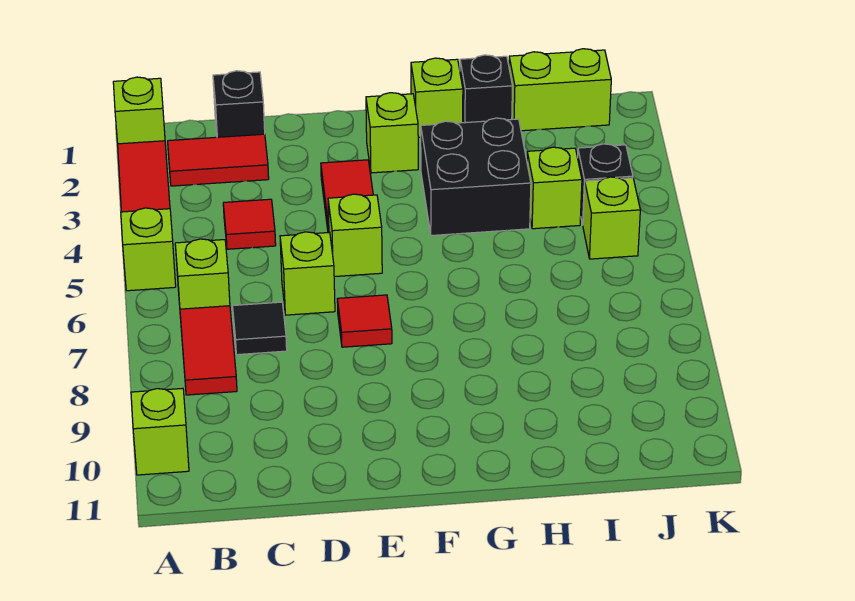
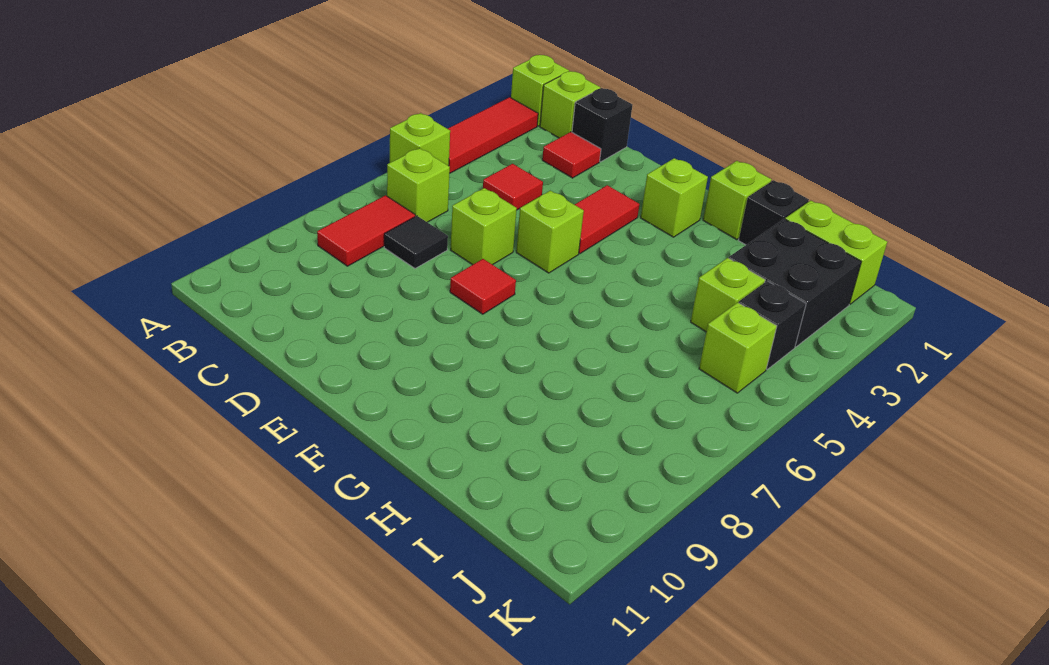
lime 1x1 brick [131,388,189,475] -> lime 1x1 brick moved to [540,71,600,138]
red 1x2 tile [168,134,269,186] -> red 1x1 tile [542,132,601,178]
black 2x2 brick [421,118,531,236] -> black 2x2 brick moved to [729,219,861,347]

